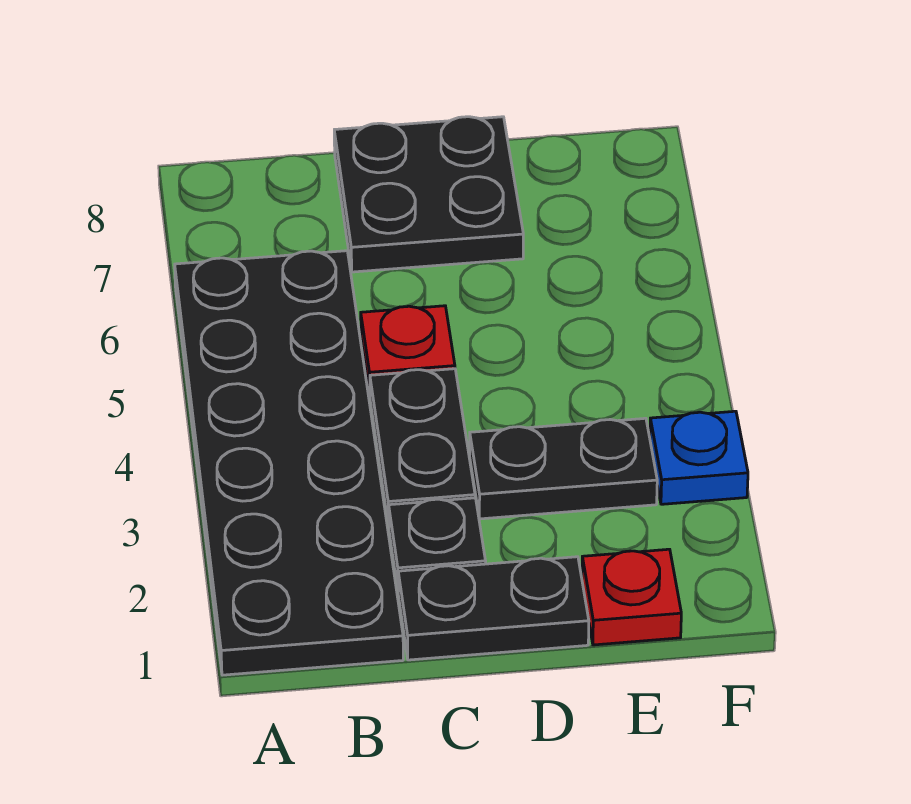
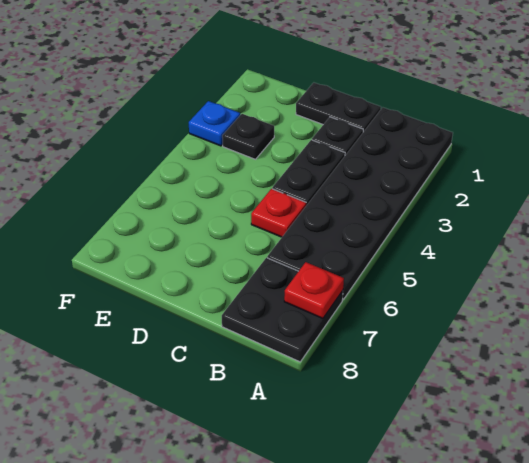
black 2x2 plate [334,117,523,272] -> black 2x2 plate moved to [222,258,343,362]
black 1x2 plate [470,418,657,519] -> black 1x1 plate [222,114,274,159]
red 1x1 plate [582,549,681,645] -> red 1x1 plate moved to [284,262,344,318]

